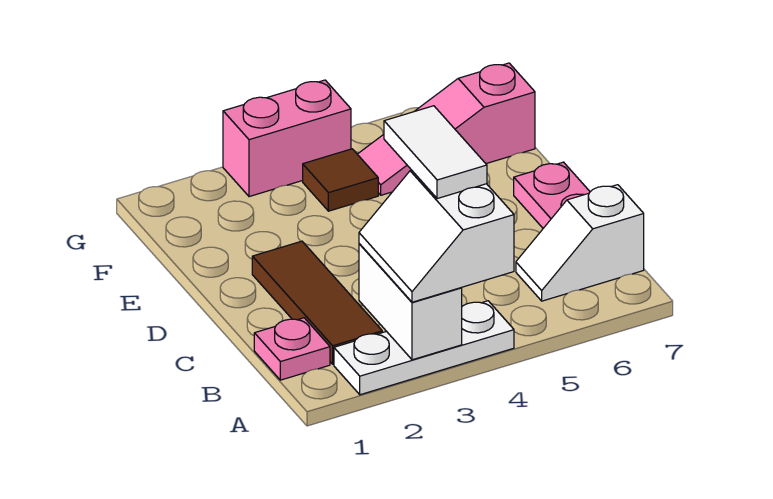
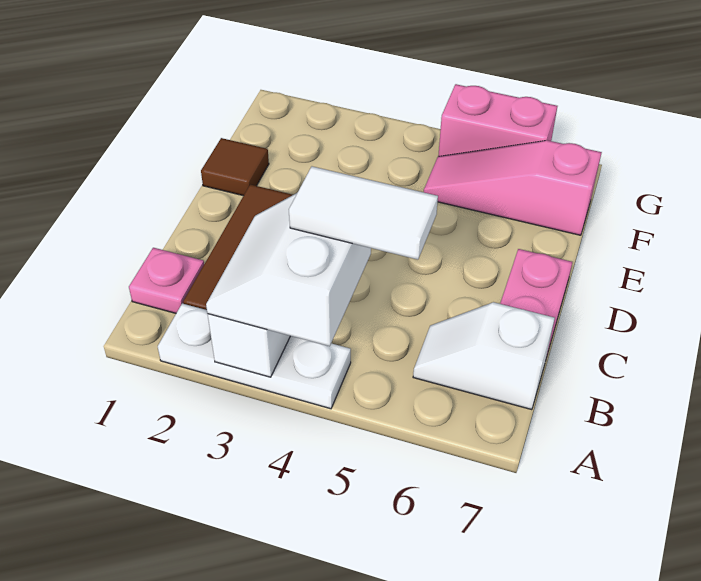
white 1x2 tile [384,106,487,199] -> white 1x2 tile turned to [289,166,438,260]
brown 1x1 tile [303,149,378,211] -> brown 1x1 tile moved to [201,138,269,196]
pink 1x2 brick [223,80,351,197] -> pink 1x2 brick moved to [438,84,557,156]

